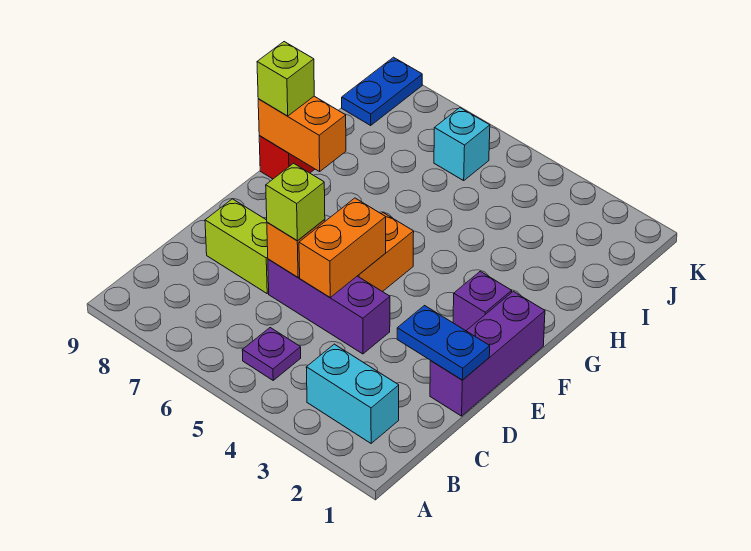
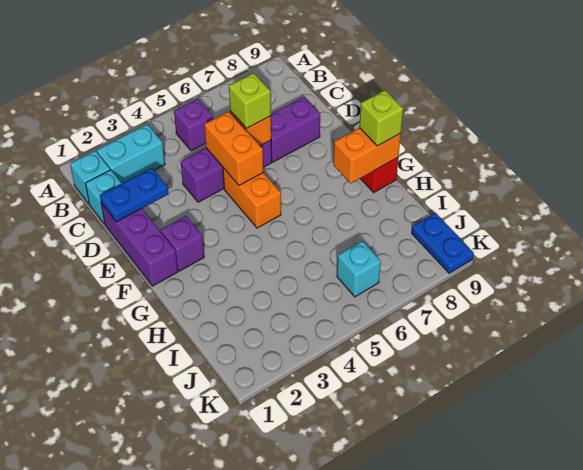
none -> cyan 1x1 brick [70,151,110,204]
purple 1x1 plate [242,328,301,380] -> purple 1x1 brick [174,99,213,151]
none -> cyan 1x1 brick [86,170,122,224]
lime 1x2 brick [205,199,269,293] -> purple 1x2 brick [271,97,320,162]

